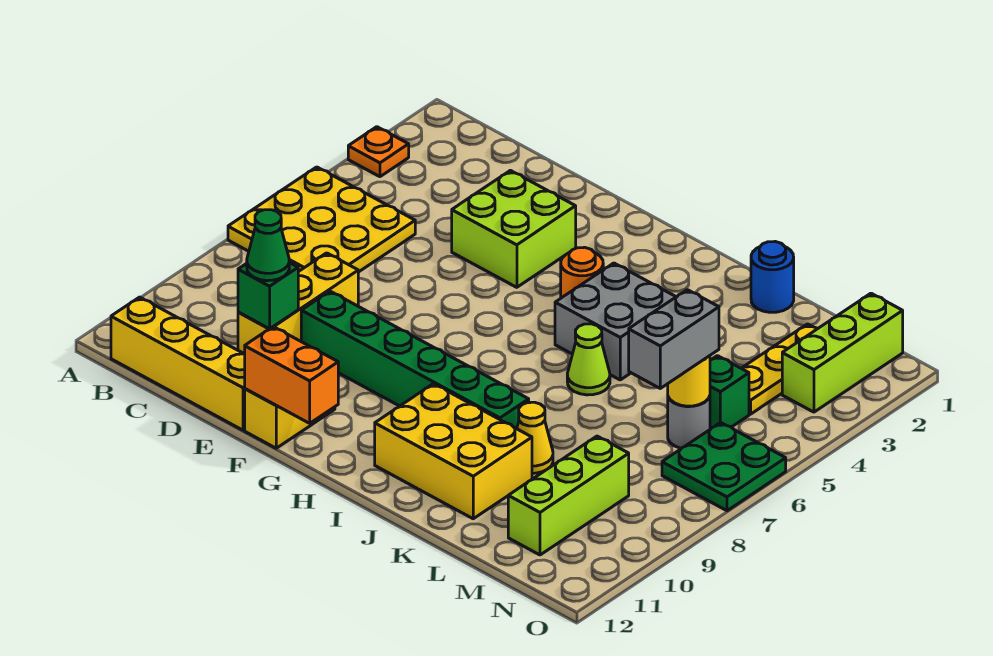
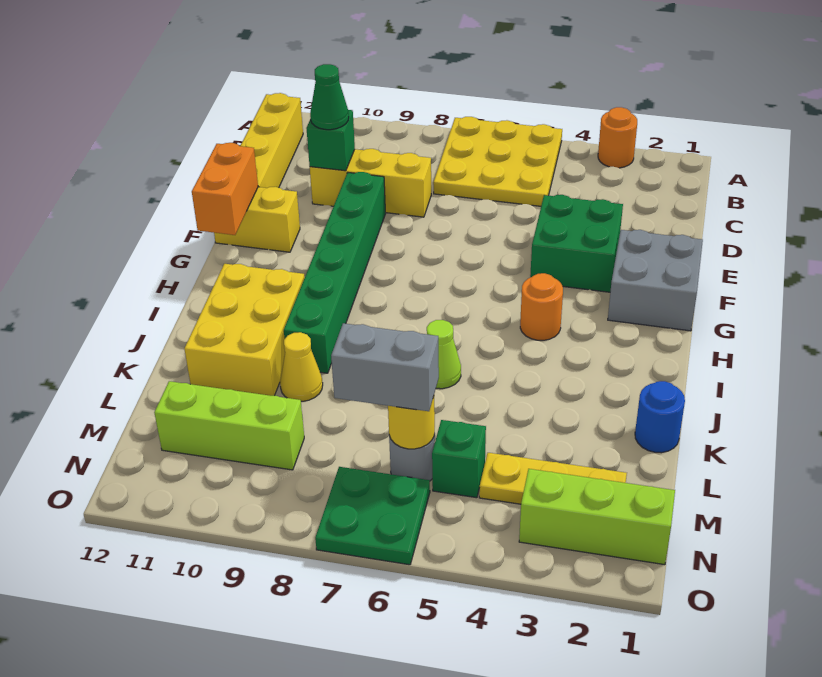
orange 1x1 plate [348,127,409,177] -> orange 1x1 round brick [598,107,637,168]
lime 2x2 brick [452,170,576,287] -> green 2x2 brick [530,195,623,292]
grey 2x2 brick [555,263,676,380] -> grey 2x2 brick moved to [608,230,703,331]

